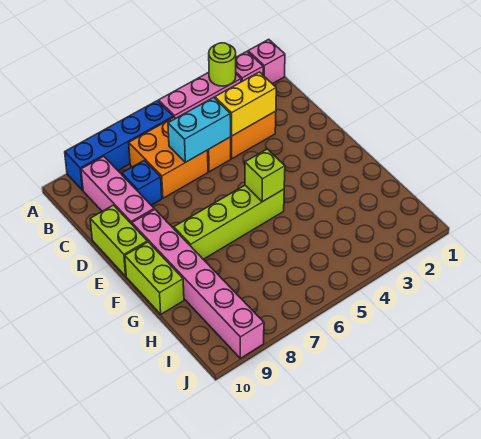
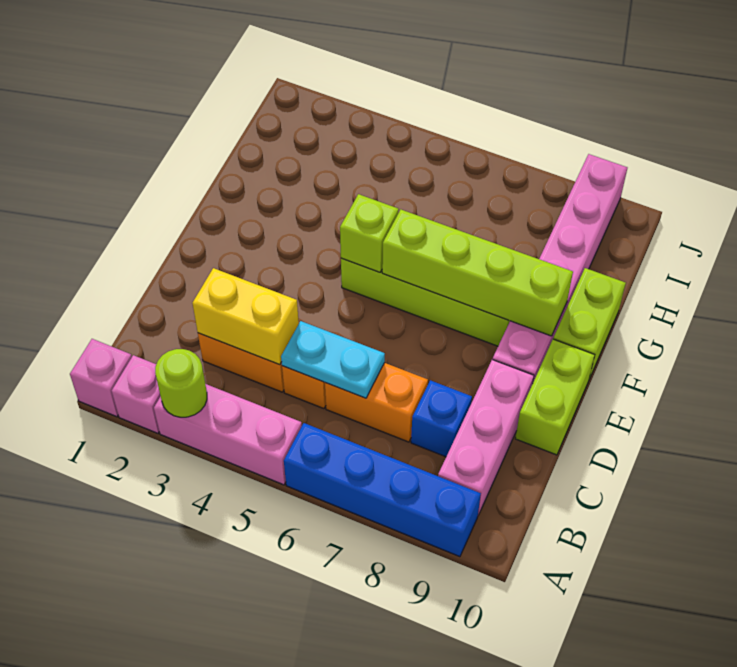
orange 2x2 brick [129,117,208,198] -> orange 1x2 brick [325,363,428,442]
cyan 1x2 brick [168,97,231,162] -> cyan 1x2 plate [281,321,385,398]
none -> lime 1x4 brick [382,210,573,336]

